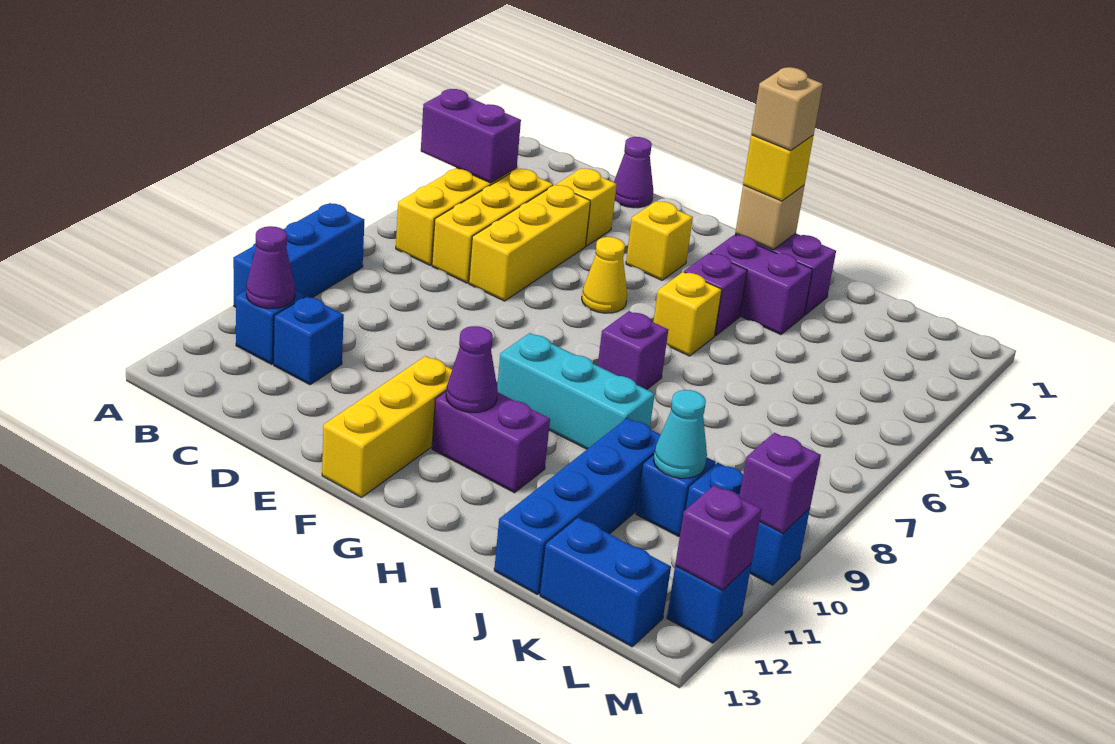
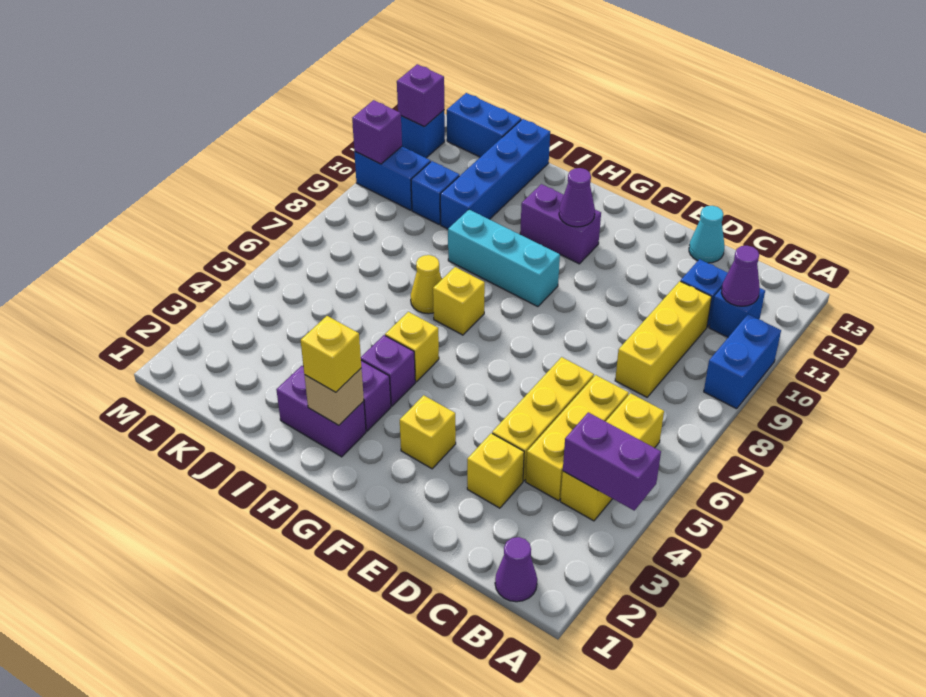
blue 1x3 brick [233,203,364,307] -> blue 1x2 brick [704,314,781,409]
purple 1x1 cone [614,137,653,208] -> purple 1x1 cone moved to [495,537,537,602]
yellow 1x1 cone [582,237,627,313] -> yellow 1x1 cone moved to [411,255,442,314]
yellow 1x3 brick [322,356,452,498] -> yellow 1x3 brick moved to [615,281,712,397]
tan 1x1 brick [751,67,823,151] -> none
purple 1x1 brick [598,311,668,390] -> yellow 1x1 brick [433,267,485,335]
cyan 1x1 cone [653,390,707,478] -> cyan 1x1 cone moved to [689,206,725,263]

